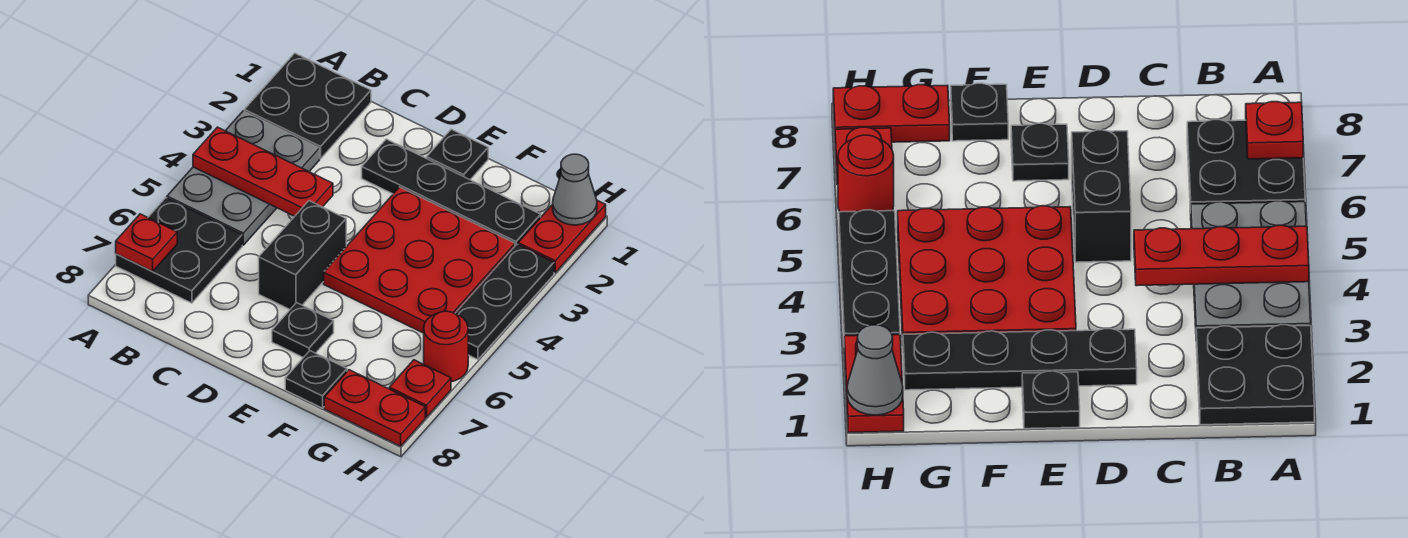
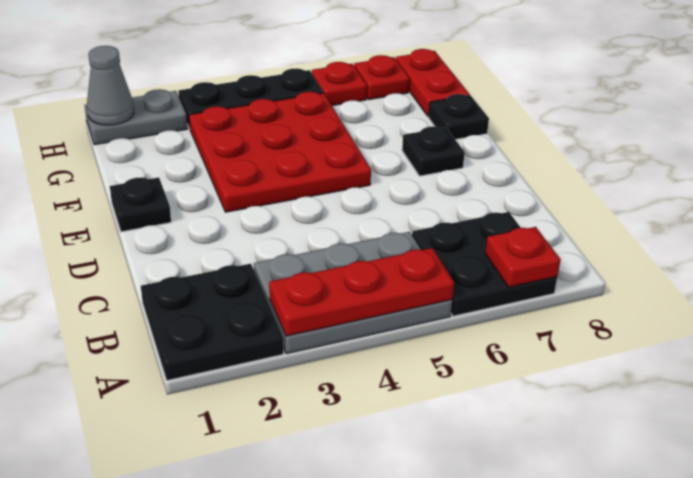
red 1x3 plate [193,127,333,216] -> red 1x3 plate turned to [269,248,454,336]
black 1x4 plate [362,139,541,246] -> none
black 1x2 brick [259,201,346,309] -> none
red 1x2 plate [518,200,606,273] -> grey 1x2 plate [84,89,187,145]
red 1x1 round brick [424,311,468,382] -> red 1x1 plate [312,62,367,106]

